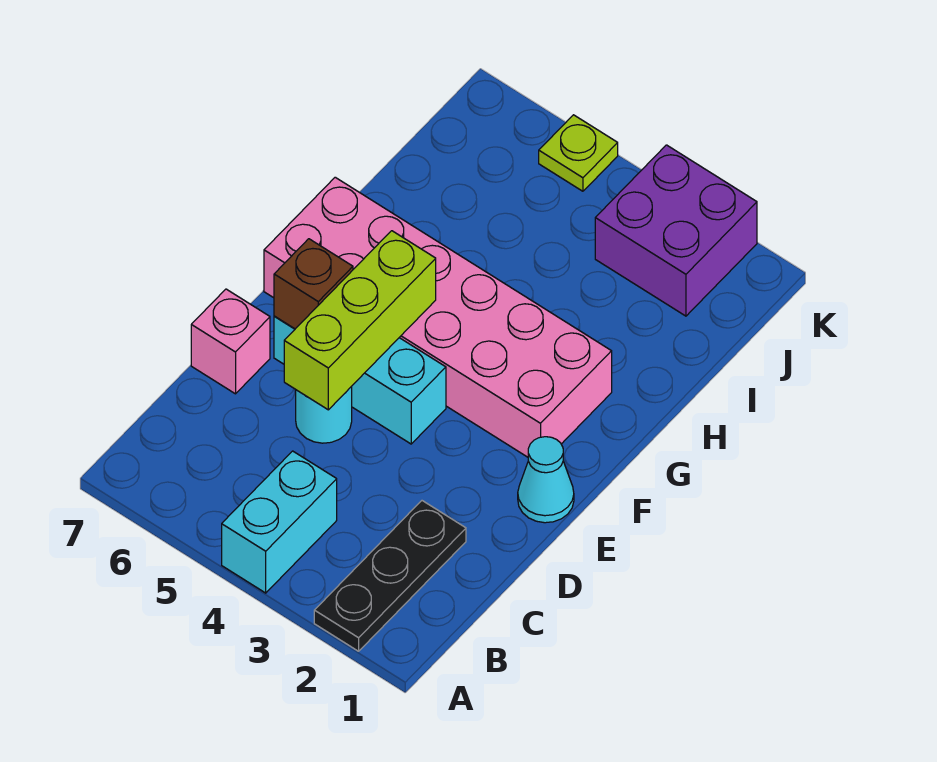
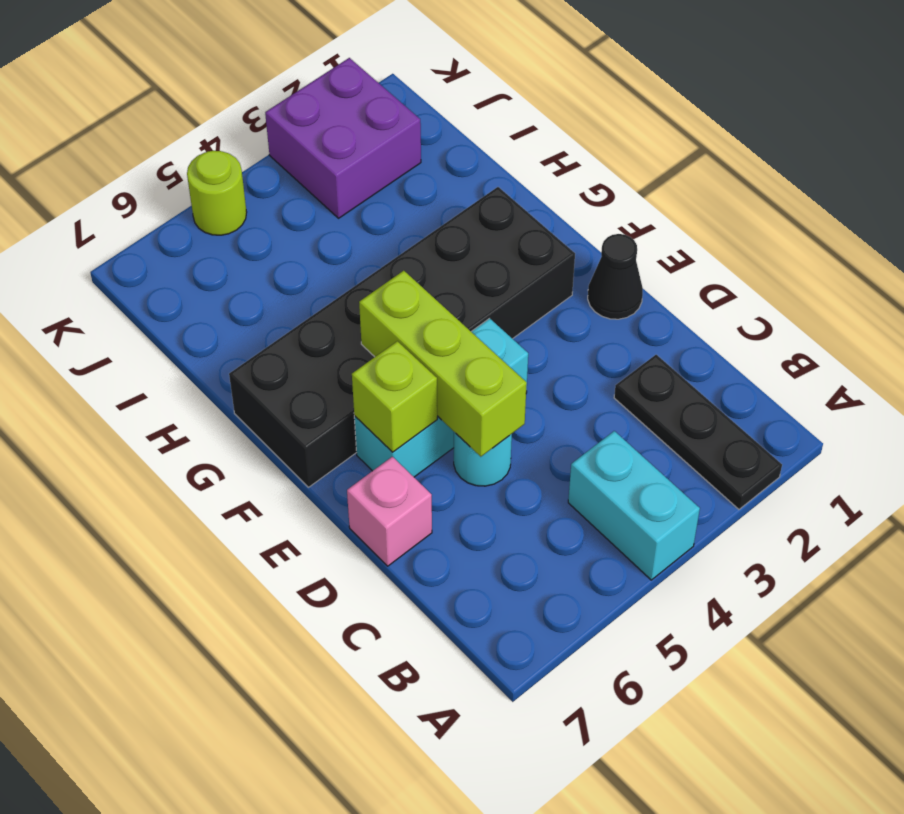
cyan 1x1 cone [518,437,574,523] -> black 1x1 cone [588,234,643,319]
brown 1x1 brick [274,239,353,329] -> lime 1x1 brick [352,341,437,452]
pink 2x6 brick [264,177,612,457] -> black 2x6 brick [229,187,575,487]
lime 1x1 plate [539,115,618,191] -> lime 1x1 round brick [187,151,247,235]

